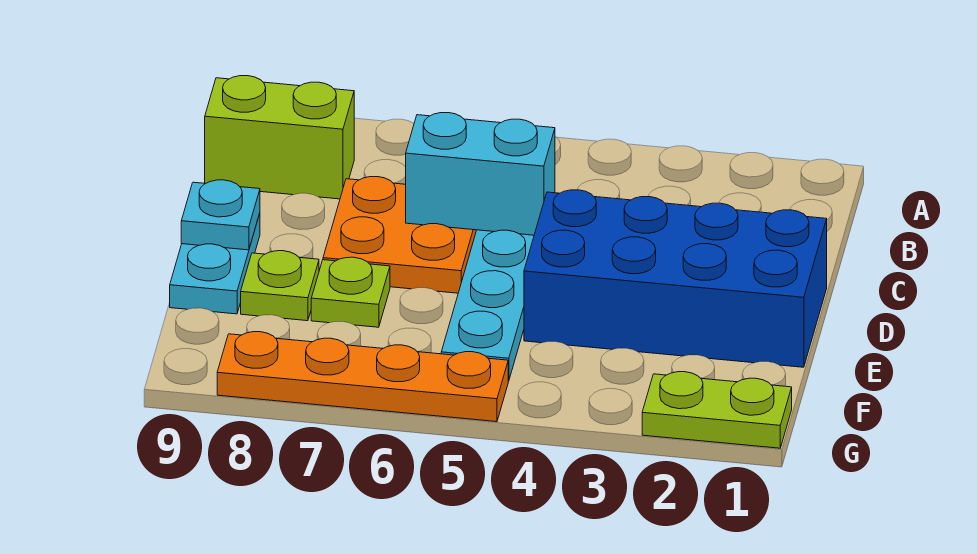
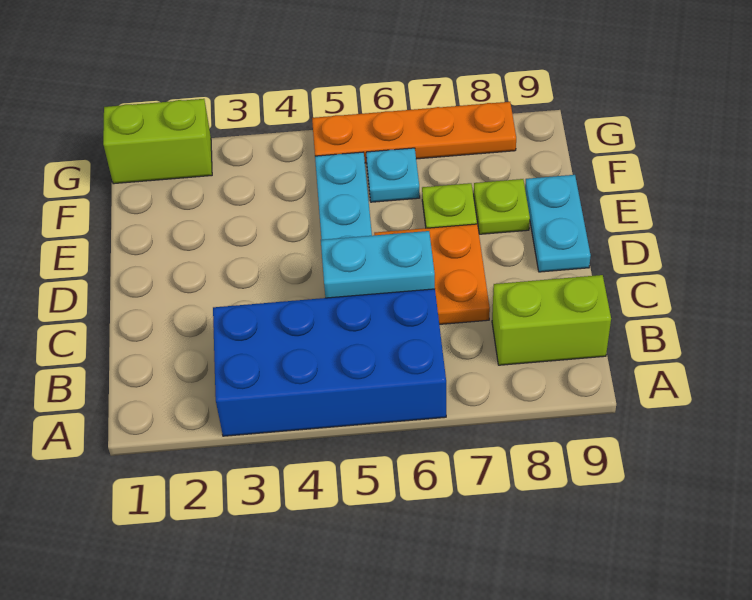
blue 2x4 brick [524,190,827,367] -> blue 2x4 brick moved to [213,289,446,436]
cyan 1x1 plate [181,180,260,250] -> cyan 1x1 plate moved to [366,148,420,202]
lime 1x2 plate [642,372,792,448] -> lime 1x2 brick [103,99,212,184]

